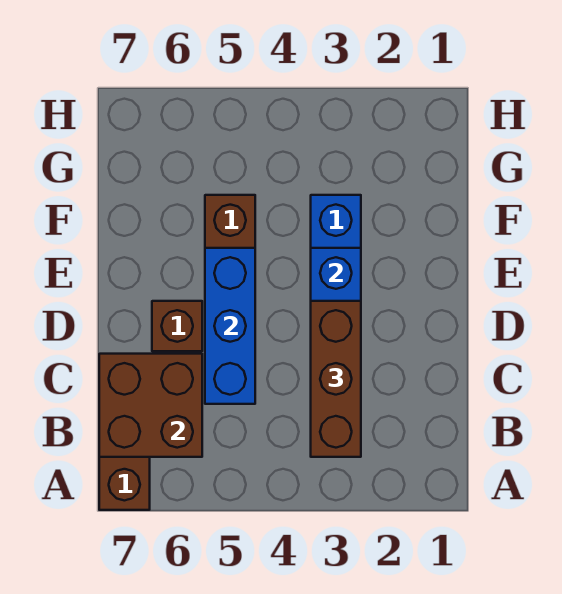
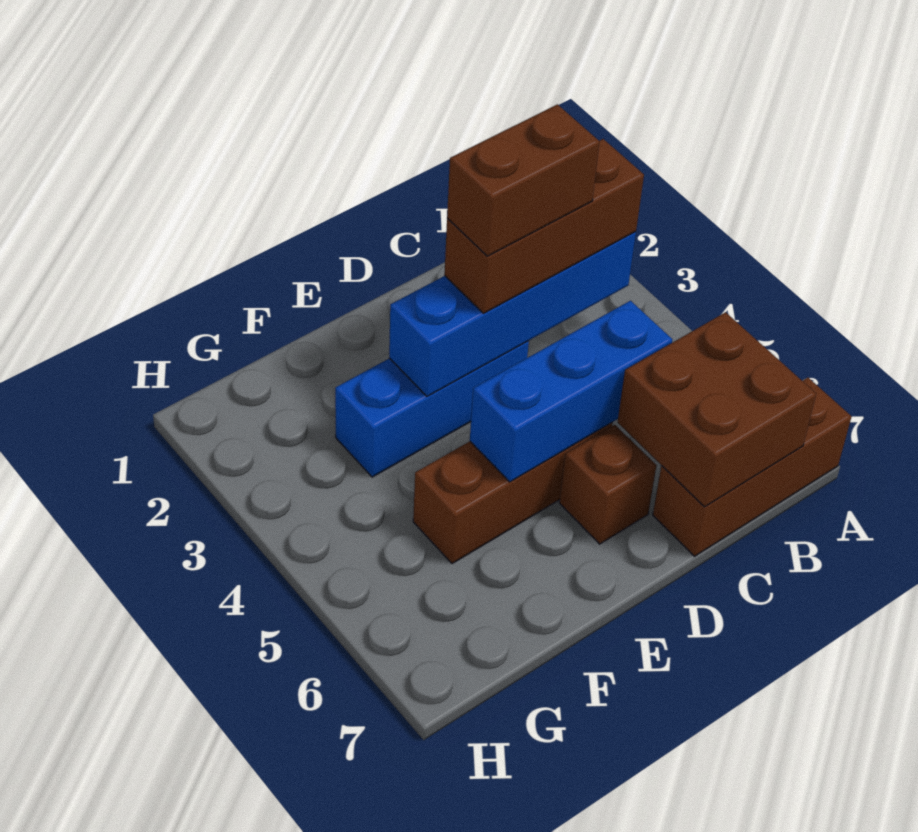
none -> brown 1x2 brick [447,104,599,256]

